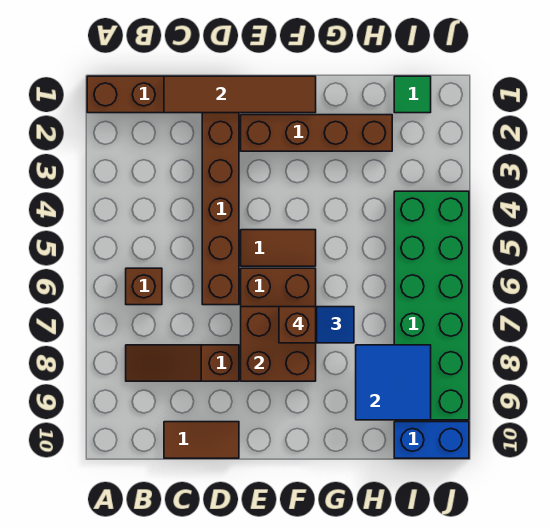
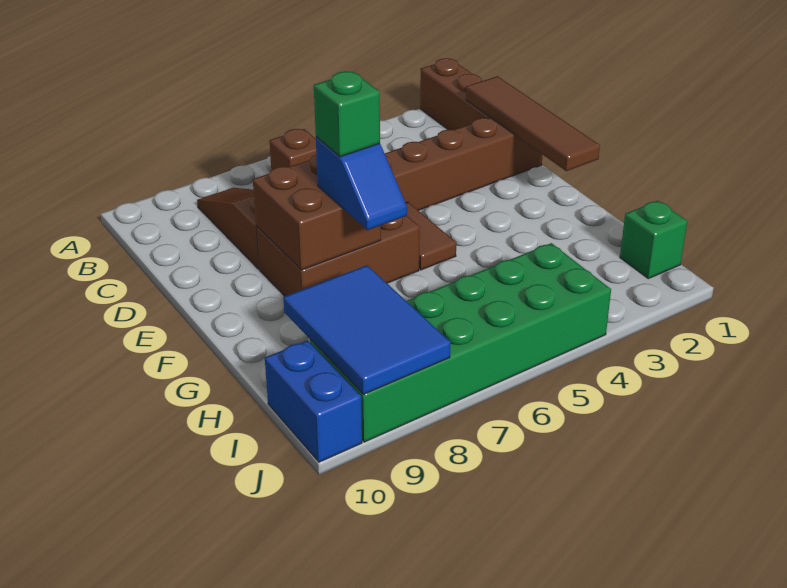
brown 1x2 tile [164,422,239,458] -> none
brown 1x4 brick [241,115,392,151] -> none
brown 1x1 brick [279,307,316,343] -> green 1x1 brick [314,71,380,157]
blue 2x2 tile [356,345,431,420] -> blue 2x3 tile [283,265,451,394]
green 1x1 tile [394,76,431,113] -> green 1x1 brick [620,201,687,279]

